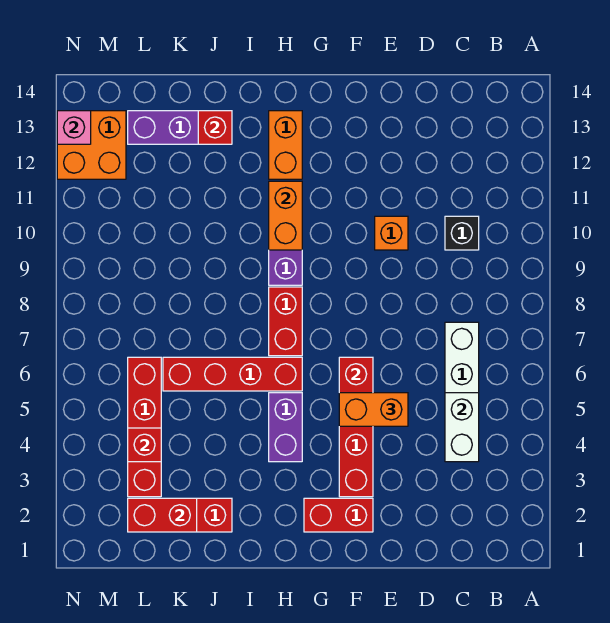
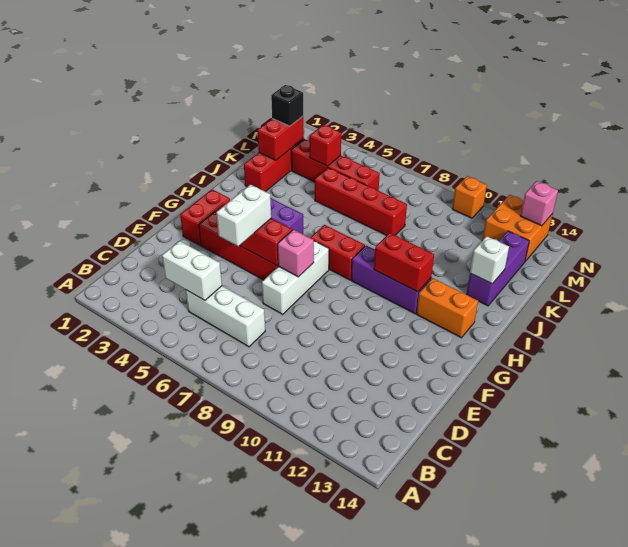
black 1x1 brick [445,216,479,250] -> black 1x1 brick moved to [271,85,303,126]
orange 1x2 brick [339,393,408,426] -> white 1x2 brick [216,185,271,246]
none -> white 1x3 brick [262,241,329,314]
orange 1x1 brick [375,216,408,250] -> orange 1x1 brick moved to [452,176,487,218]
none -> pink 1x1 brick [278,230,314,277]
red 1x4 brick [163,357,302,391] -> red 1x4 brick turned to [315,168,407,236]
orange 1x2 brick [269,181,302,250] -> red 1x2 brick [374,233,434,292]
red 1x1 brick [198,111,232,144] -> white 1x1 brick [470,236,509,284]

